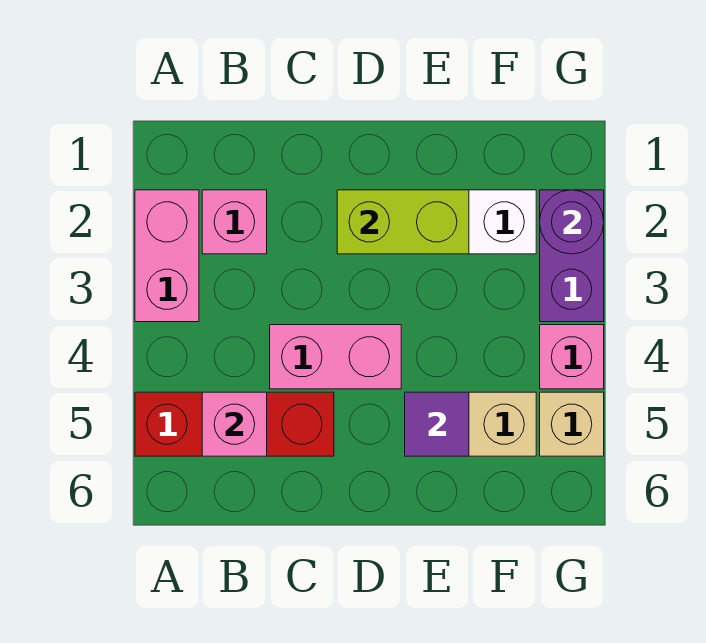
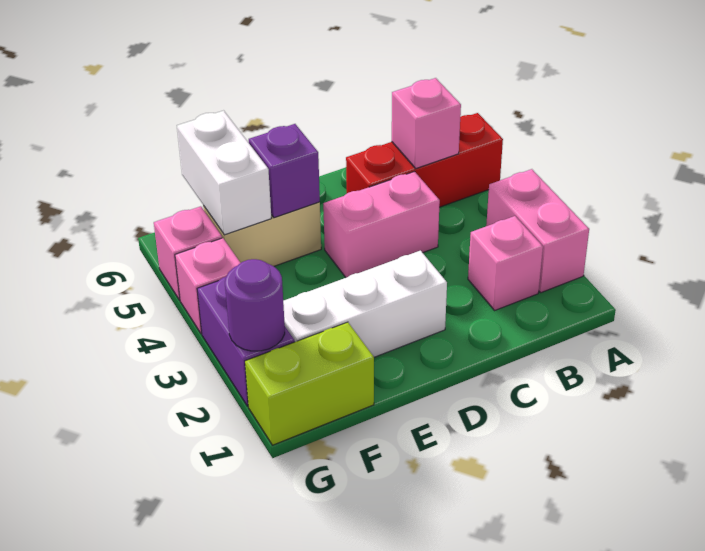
lime 1x2 brick [337,190,469,254] -> lime 1x2 brick moved to [245,322,374,445]
purple 1x1 tile [405,392,469,456] -> purple 1x1 brick [249,124,320,218]
none -> white 1x2 brick [177,111,271,235]
tan 1x1 brick [540,392,604,456] -> pink 1x1 brick [154,206,222,300]

